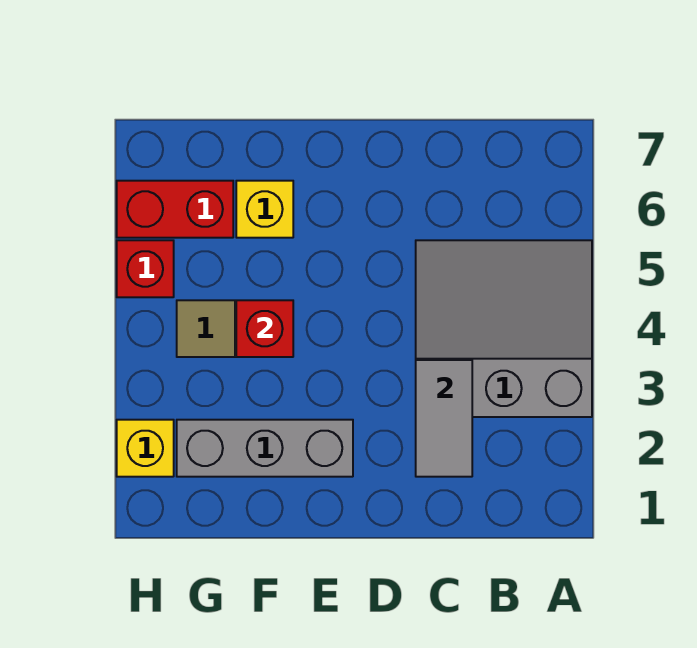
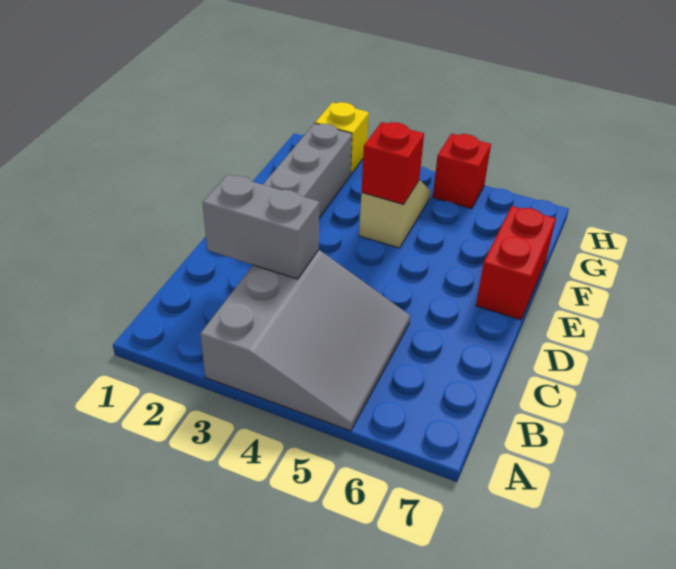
grey 1x2 tile [416,360,472,477] -> grey 1x2 brick [203,174,319,279]
yellow 1x1 brick [236,181,293,238] -> none
red 1x2 brick [117,181,233,238] -> red 1x2 brick moved to [476,206,556,320]

